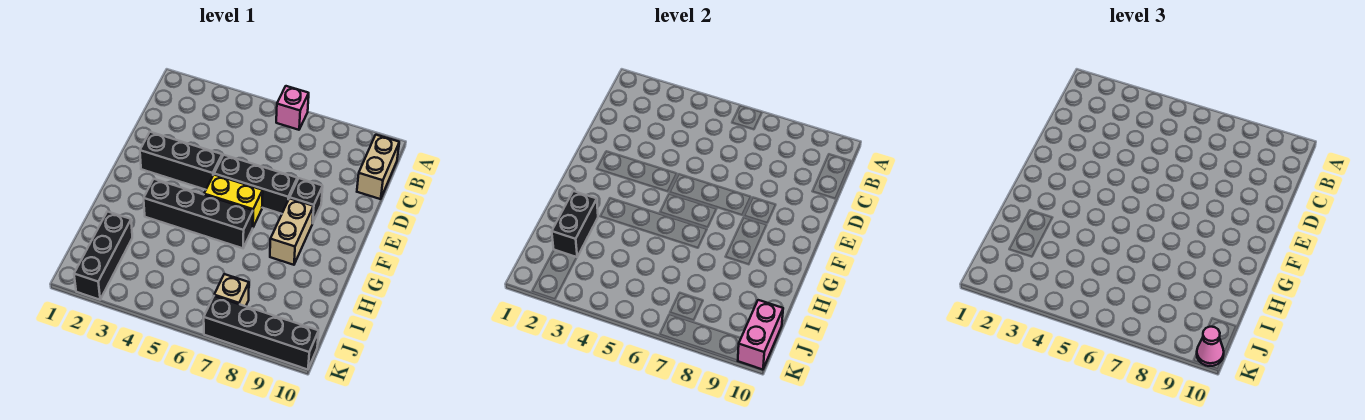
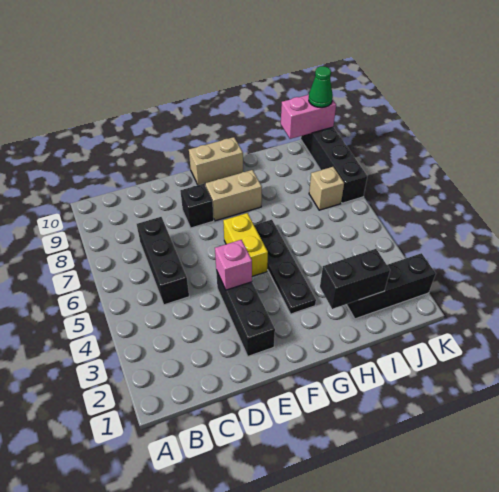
pink 1x1 brick [276,86,309,130] -> pink 1x1 brick moved to [215,240,252,290]
tan 1x2 brick [357,135,399,199] -> tan 1x2 brick moved to [189,137,243,185]
black 1x3 brick [214,155,297,214] -> black 1x3 brick moved to [137,217,189,305]
black 1x4 brick [144,179,253,248] -> black 1x4 plate [254,220,316,314]
pink 1x1 cone [1197,327,1224,366] -> green 1x1 cone [309,66,333,108]

